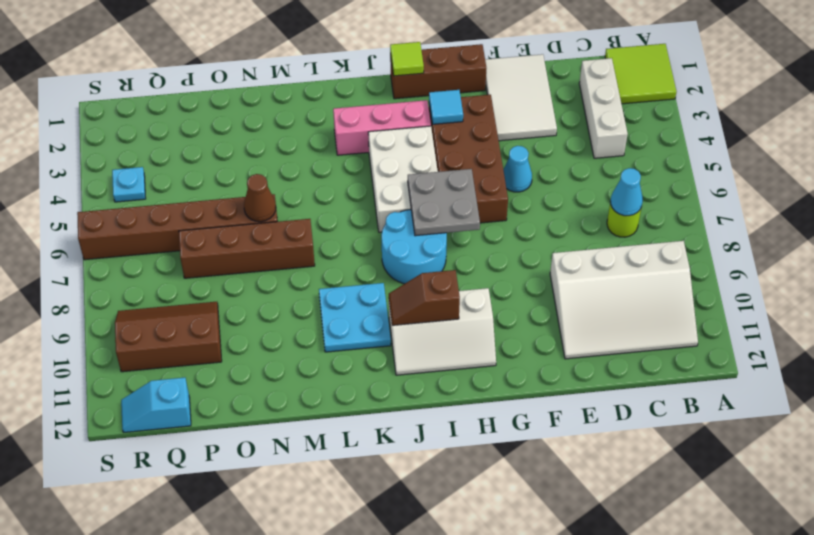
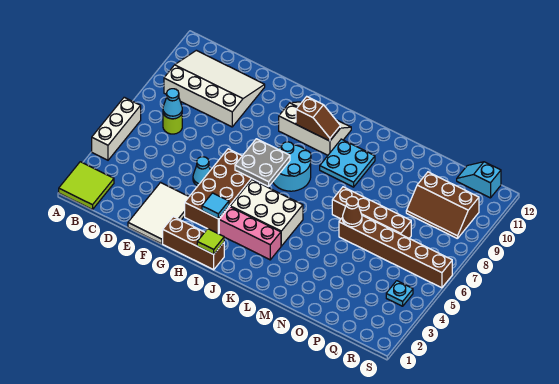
white 1x3 brick [579,58,628,158] -> white 1x3 brick moved to [92,97,141,160]
white 2x3 brick [368,126,438,232] -> white 2x3 brick turned to [230,180,303,246]
cyan 1x2 slope [121,378,191,432] -> cyan 1x2 slope turned to [457,162,501,198]

